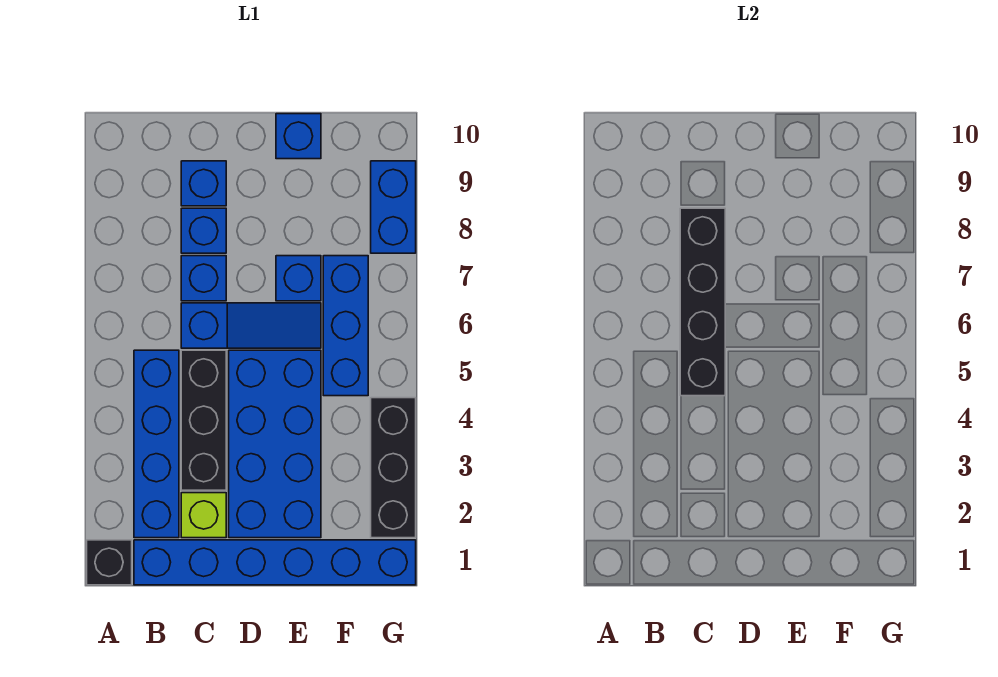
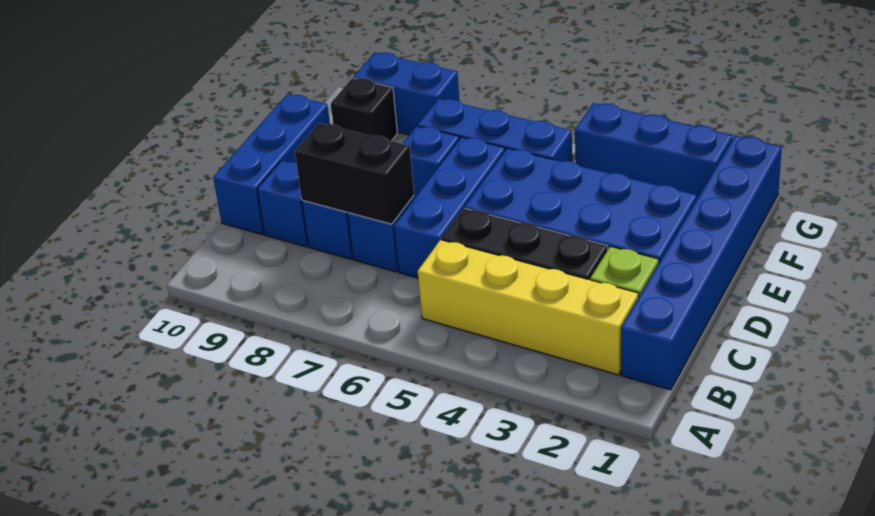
black 1x1 brick [87,540,132,585] -> black 1x1 brick moved to [331,78,397,141]
blue 1x4 brick [134,350,179,538] -> yellow 1x4 brick [418,240,638,375]
black 1x4 brick [680,208,725,396] -> black 1x2 brick [295,123,414,224]
blue 1x3 slope [181,303,321,348] -> blue 1x3 brick [394,137,505,278]
blue 1x1 brick [276,114,321,159] -> blue 1x3 brick [213,94,330,234]
black 1x3 brick [371,398,416,538] -> blue 1x3 brick [575,103,733,199]

